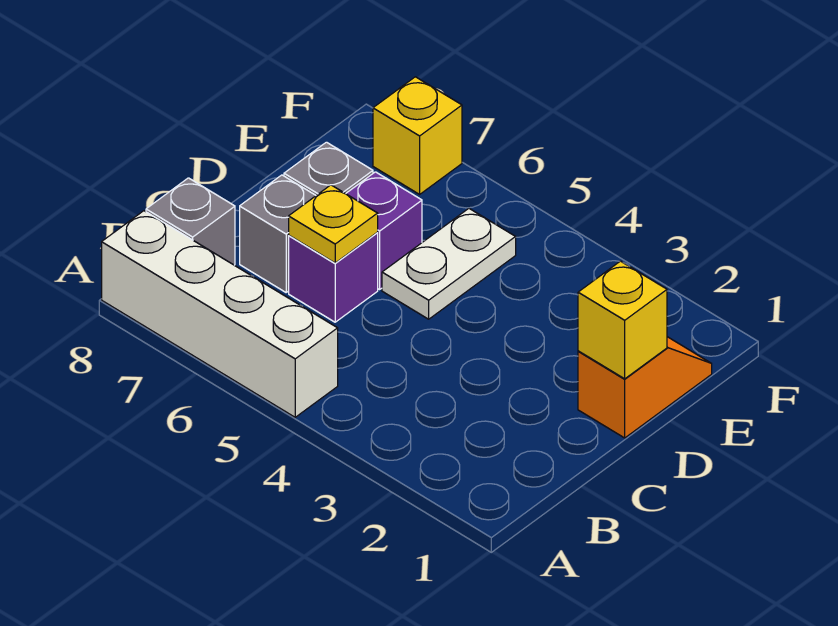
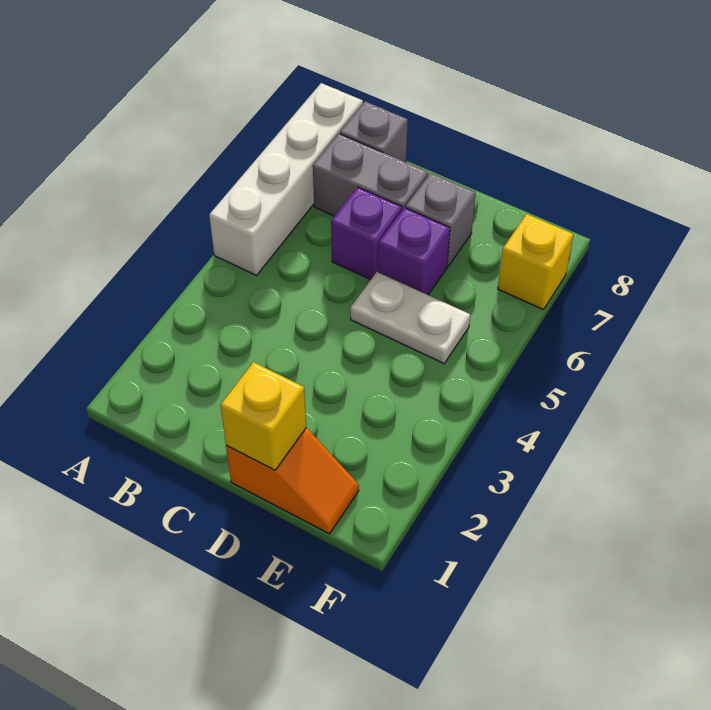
yellow 1x1 plate [289,185,378,263] -> none
grey 1x1 brick [240,175,316,292] -> grey 1x2 brick [313,134,428,216]

